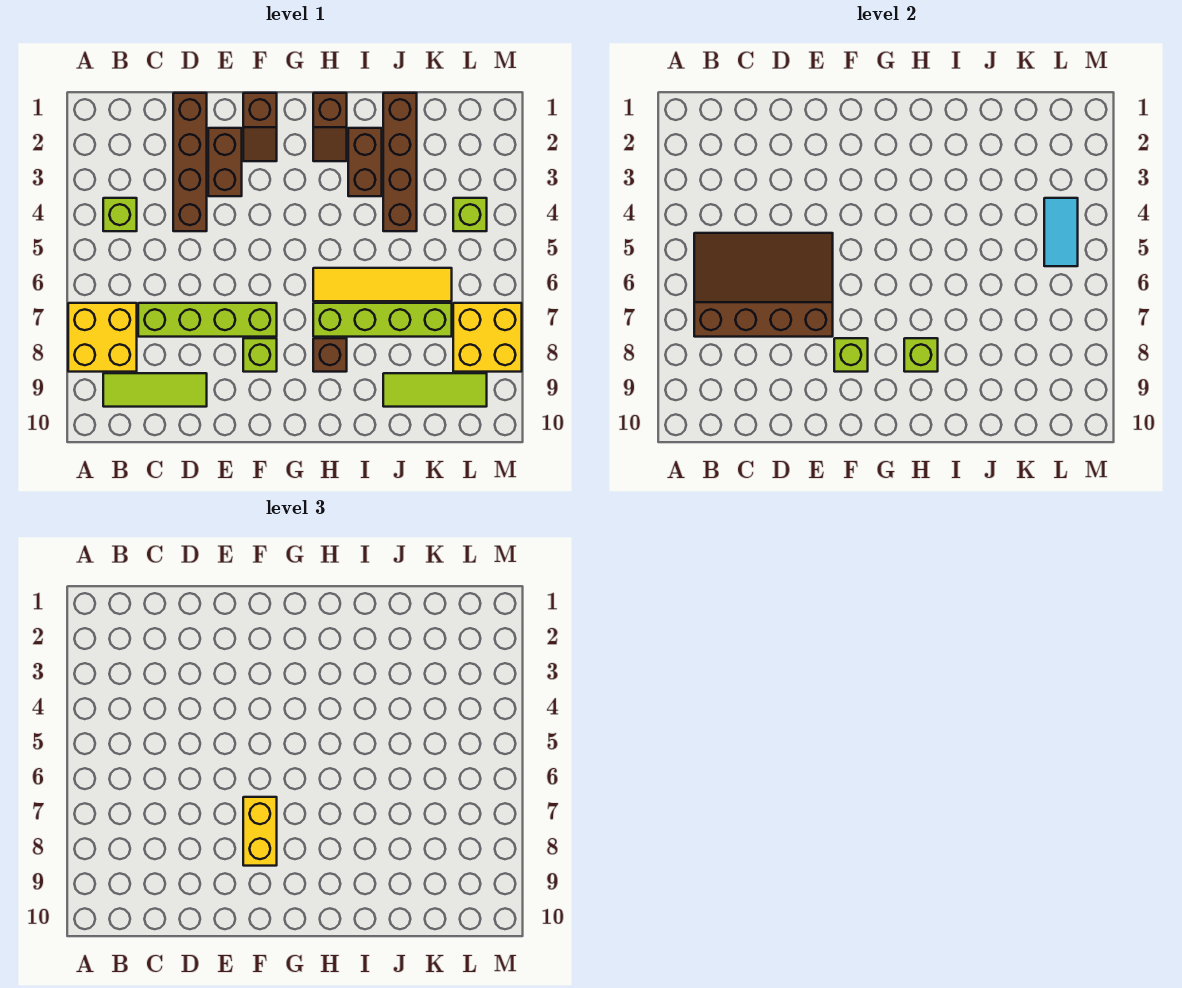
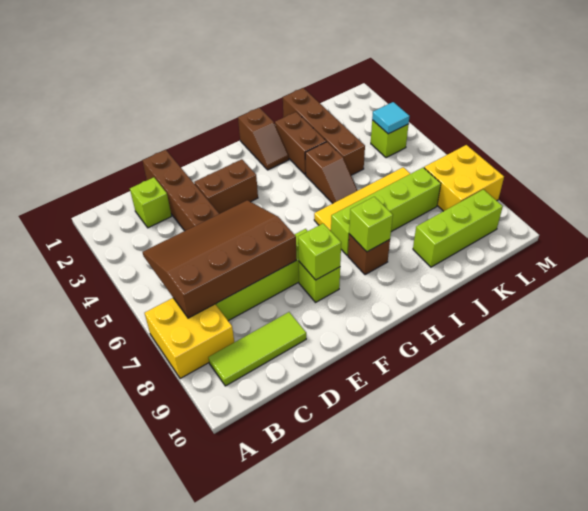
lime 1x1 brick [103,198,137,231] -> lime 1x1 brick moved to [130,177,171,228]
brown 1x2 brick [208,128,242,196] -> brown 1x2 brick turned to [194,159,258,214]
brown 1x2 slope [243,93,277,161] -> brown 1x2 slope moved to [305,142,358,203]
yellow 1x2 brick [243,797,277,866] -> none
lime 1x3 tile [383,373,487,407] -> lime 1x3 brick [413,189,503,267]
cyan 1x2 tile [1044,198,1078,266] -> cyan 1x1 tile [372,102,410,134]

